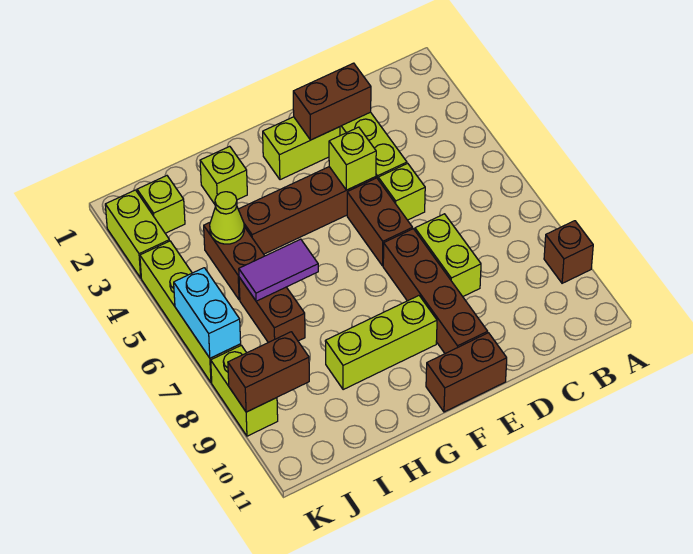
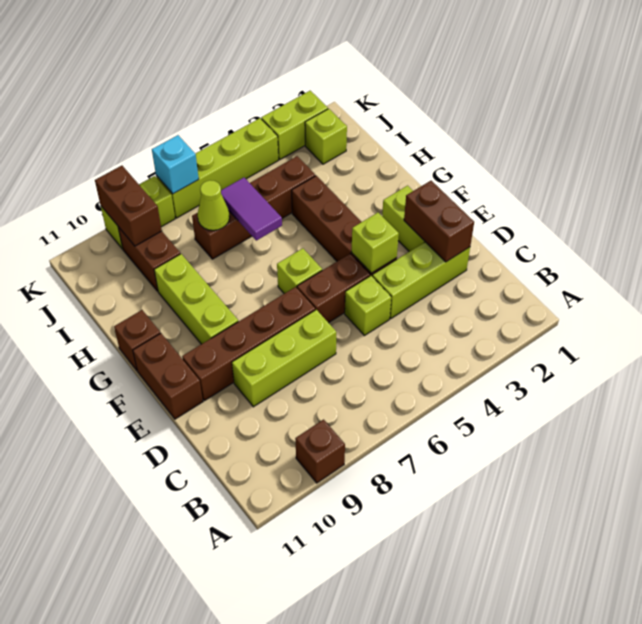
lime 1x2 brick [415,214,481,296] -> lime 1x3 brick [232,310,336,407]
none -> brown 1x1 brick [114,310,160,370]
lime 1x1 brick [200,146,247,204] -> lime 1x1 brick moved to [277,248,322,294]
lime 1x1 cone [210,192,244,244] -> lime 1x1 cone moved to [198,180,230,230]
none -> brown 1x2 brick [118,227,180,291]
cyan 1x2 brick [174,268,241,358] -> cyan 1x1 brick [152,135,199,194]

